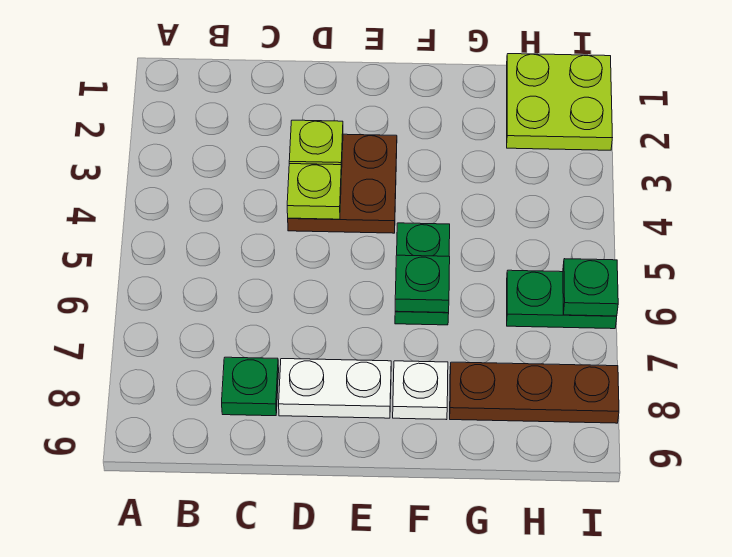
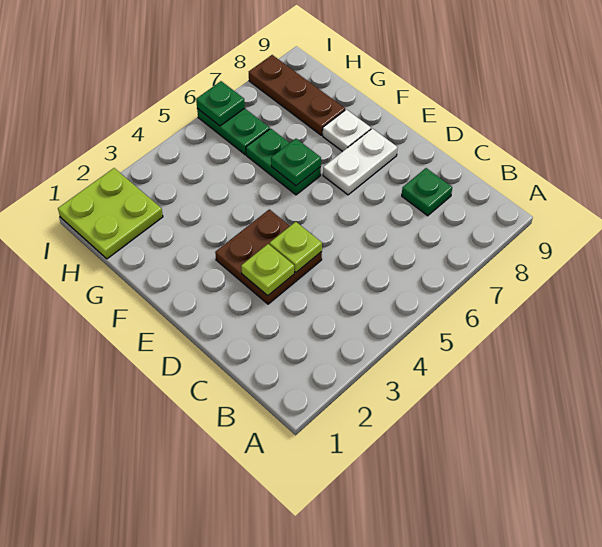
white 1x2 plate [279,359,391,418] -> white 1x2 plate turned to [323,128,398,195]
green 1x2 plate [395,223,450,325] -> green 1x2 plate turned to [246,129,321,195]

